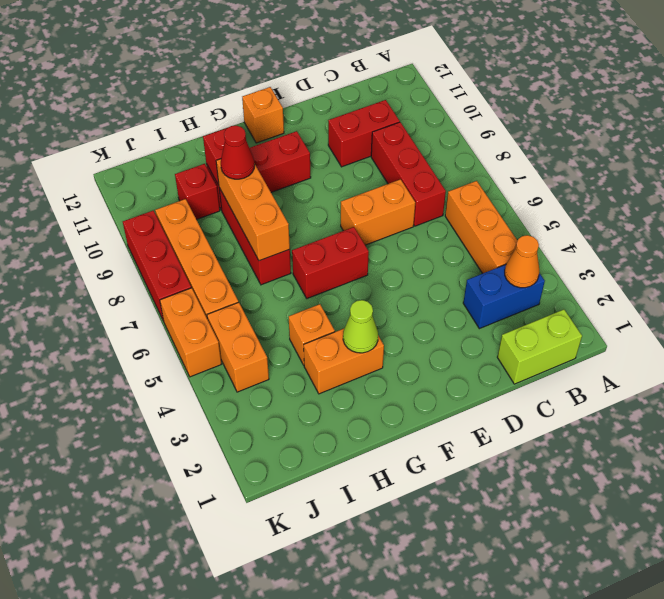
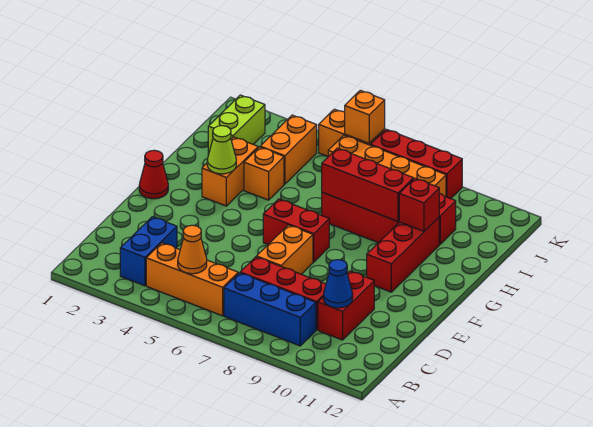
lime 1x2 brick [497,310,582,384] -> lime 1x2 brick moved to [208,95,265,154]
orange 1x1 cone [505,235,539,288] -> orange 1x1 cone moved to [178,225,207,274]
none -> blue 1x3 brick [224,273,316,346]
none -> blue 1x1 cone [324,260,353,308]
red 1x2 brick [292,227,369,298] -> red 1x2 brick turned to [263,199,329,262]
orange 1x1 brick [242,87,284,143] -> orange 1x1 brick moved to [345,90,385,143]
orange 1x3 brick [216,159,290,261] -> red 1x3 brick [322,148,414,221]
red 1x1 cone [221,126,254,179] -> red 1x1 cone moved to [139,150,168,199]
orange 1x2 brick [207,302,269,392] -> orange 1x2 brick turned to [260,115,317,184]

